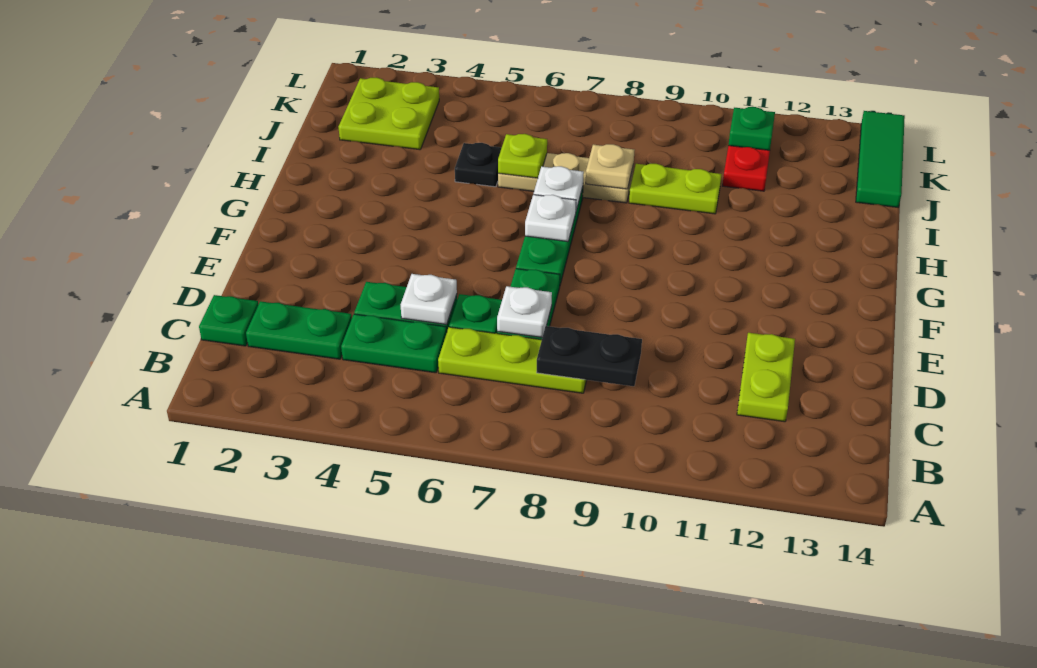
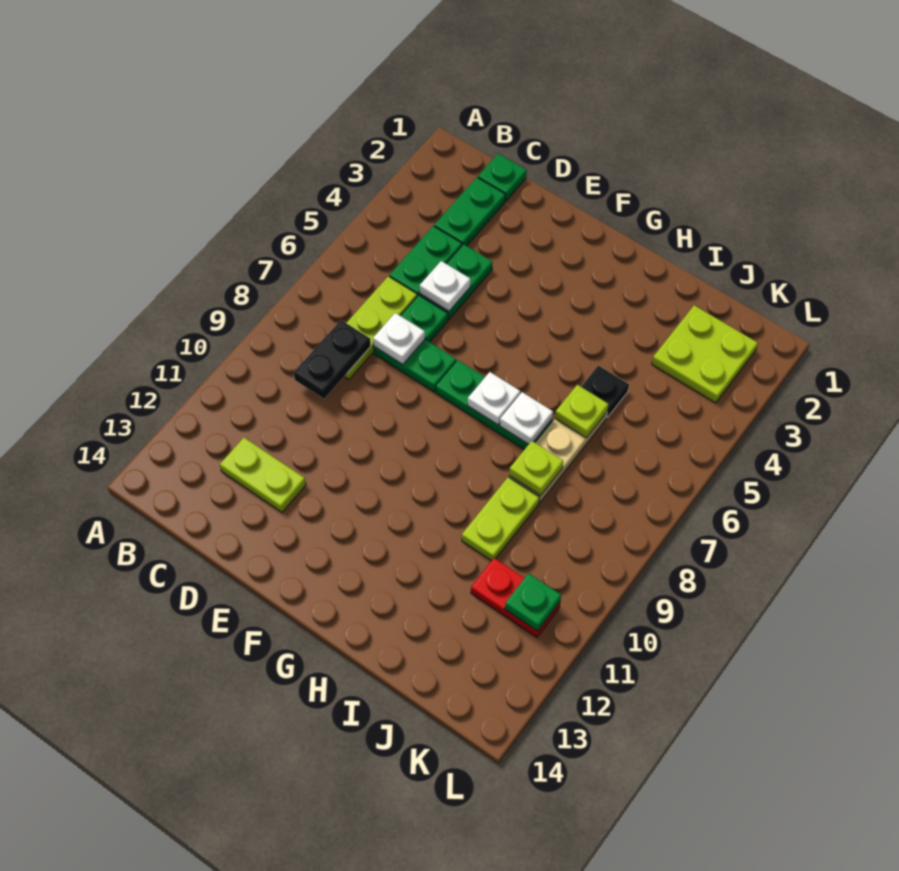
tan 1x1 plate [586,144,634,189] -> lime 1x1 plate [509,441,563,495]
green 1x3 tile [856,111,905,207] -> none

